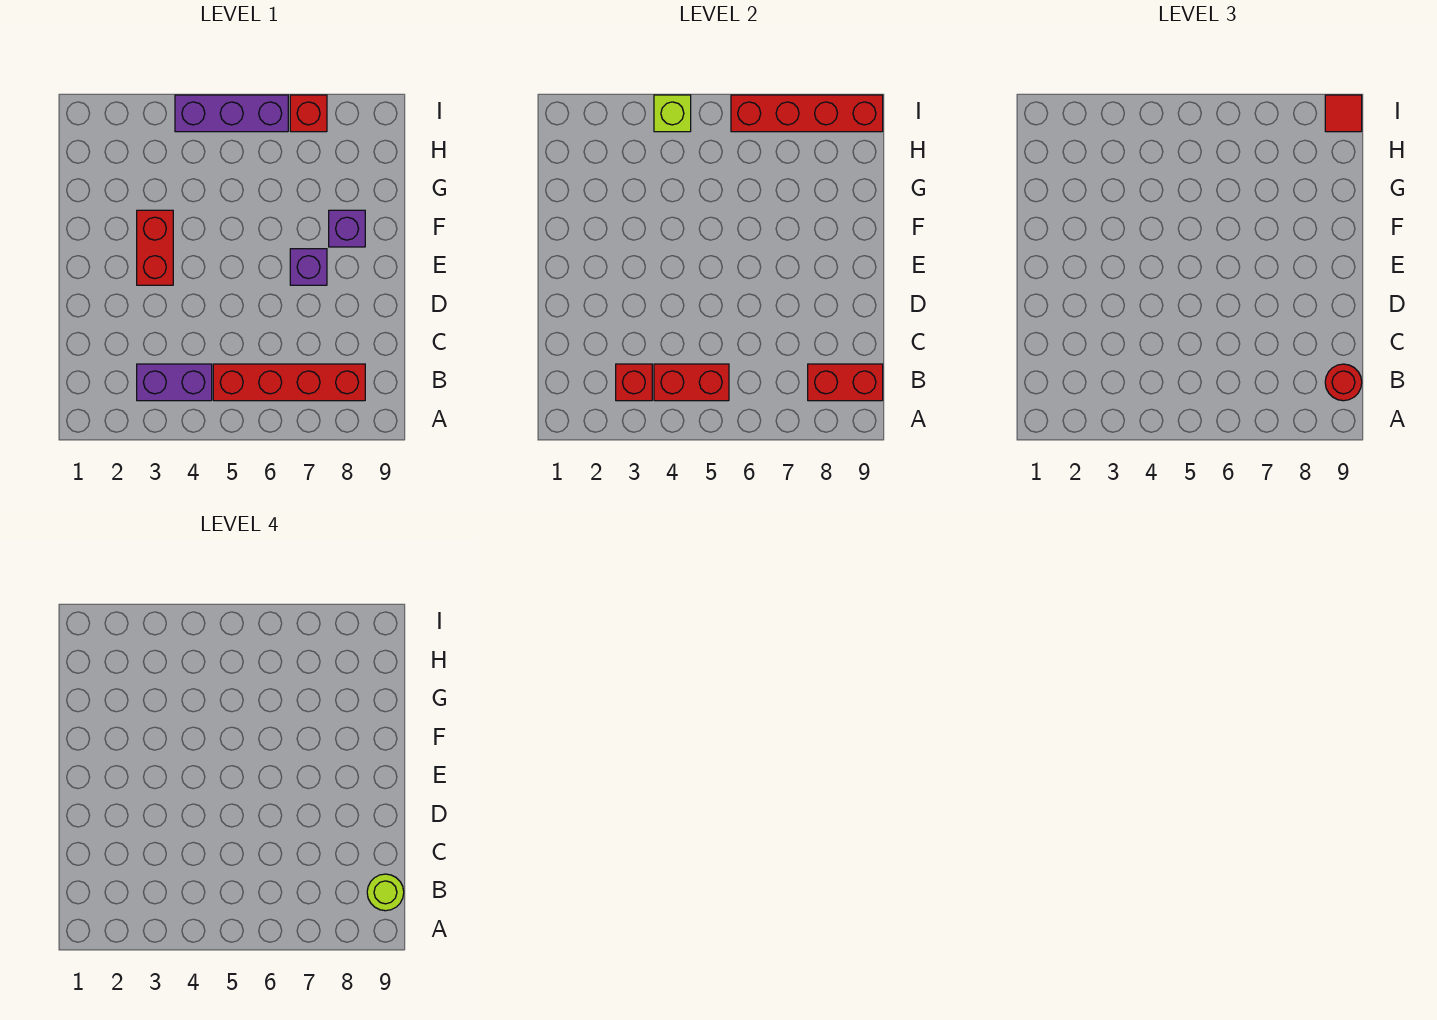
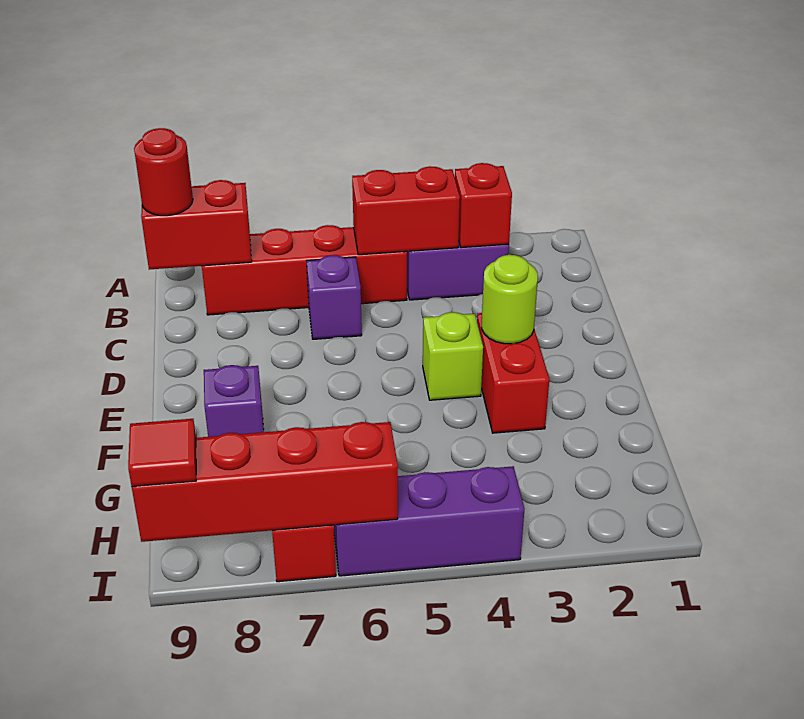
lime 1x1 round brick [367,874,404,911] -> lime 1x1 round brick moved to [482,255,538,344]
purple 1x1 brick [290,249,327,285] -> purple 1x1 brick moved to [307,255,362,339]
lime 1x1 brick [654,95,691,132] -> lime 1x1 brick moved to [423,312,483,400]

